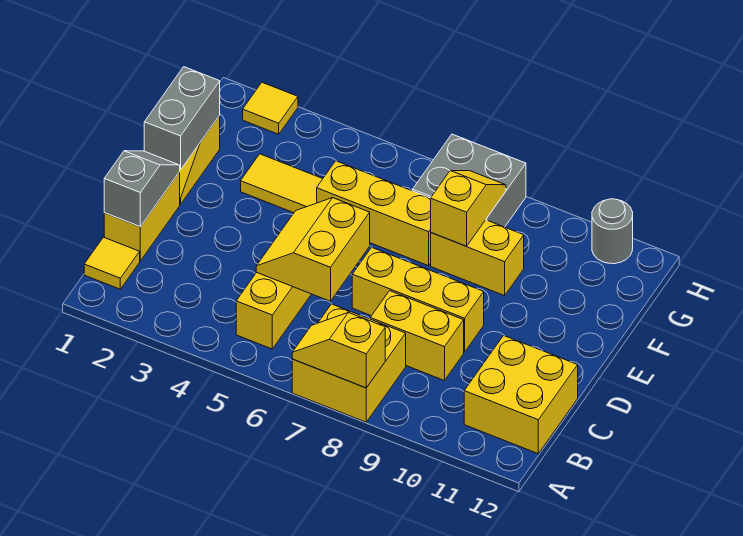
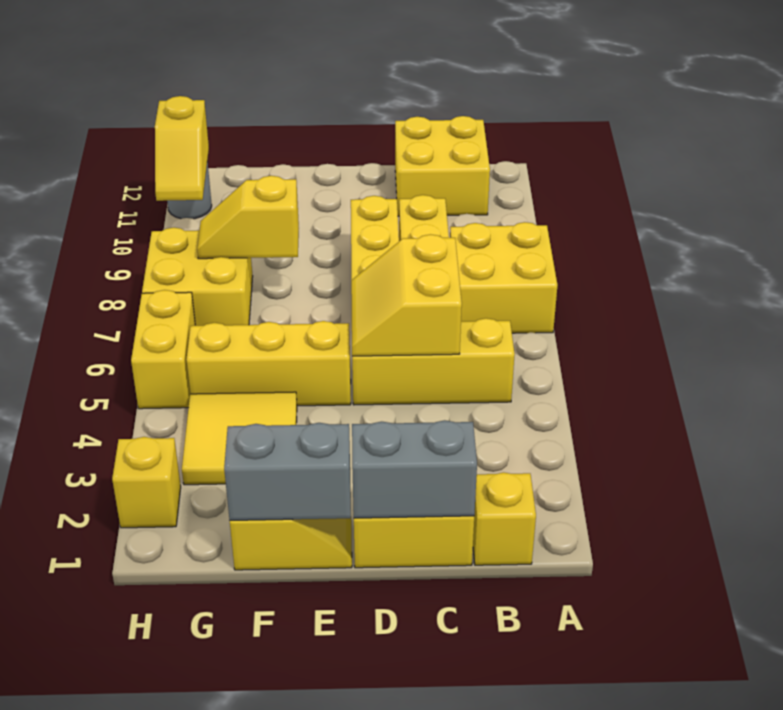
yellow 1x2 slope [292,312,385,388] -> yellow 1x2 slope moved to [155,96,209,201]
yellow 1x1 tile [84,237,140,289] -> yellow 1x1 brick [473,472,536,565]
grey 1x2 slope [104,151,180,227] -> grey 1x2 brick [352,420,477,518]
yellow 2x2 slope [256,198,370,301] -> yellow 2x2 slope turned to [351,234,462,356]
yellow 1x2 tile [241,154,322,213] -> yellow 2x2 tile [182,392,297,485]
yellow 1x3 brick [317,161,431,266] -> yellow 1x3 brick turned to [186,321,351,406]
yellow 1x2 brick [431,220,524,296] -> yellow 1x2 brick moved to [131,290,195,409]
grey 2x2 brick [413,134,526,227] -> yellow 2x2 brick [142,227,253,326]
yellow 1x1 tile [243,82,298,134] -> yellow 1x1 brick [112,437,181,528]

